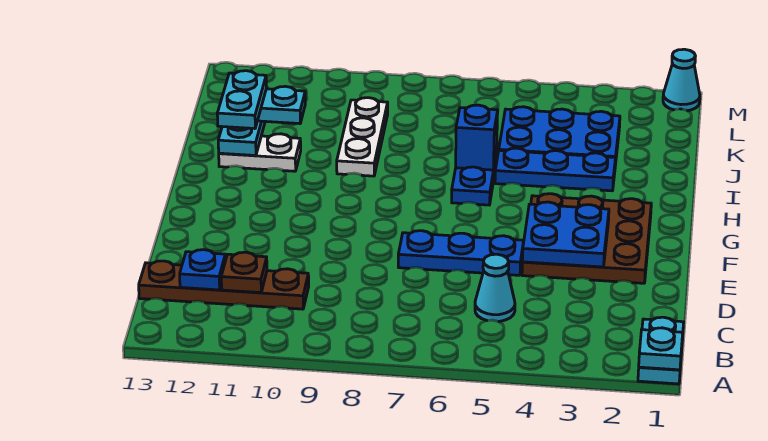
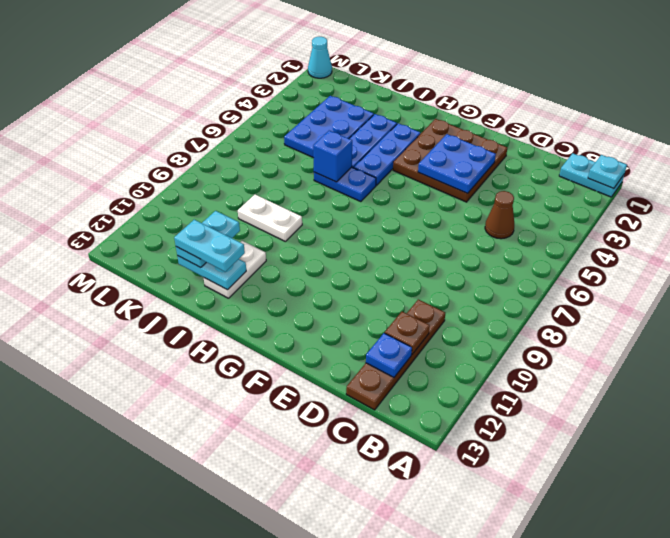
cyan 1x1 cone [475,254,515,321] -> brown 1x1 cone [485,191,514,239]
blue 1x3 plate [398,231,524,275] -> blue 1x3 plate moved to [354,123,420,185]
white 1x3 plate [337,98,388,176] -> white 1x2 plate [238,195,302,241]

